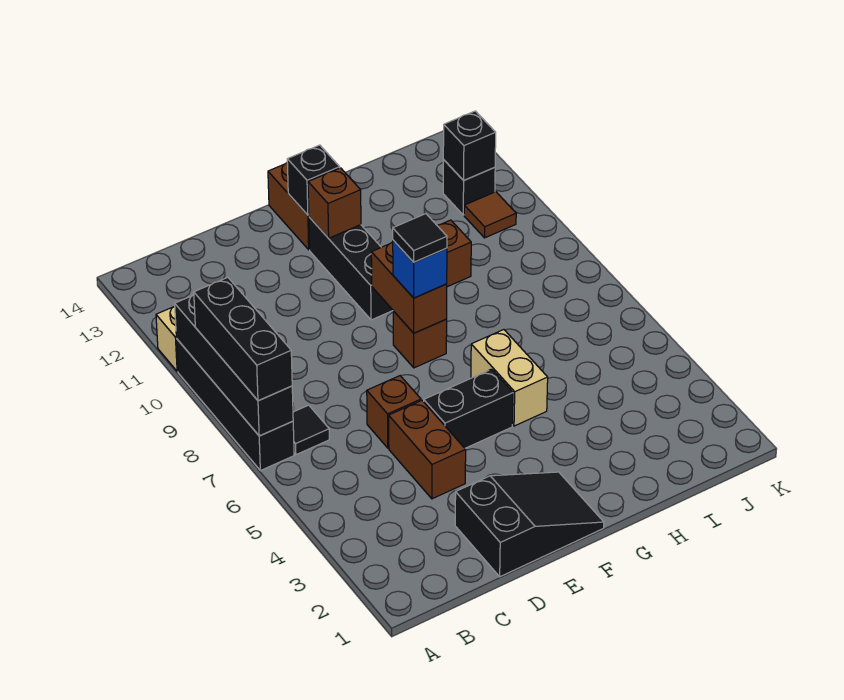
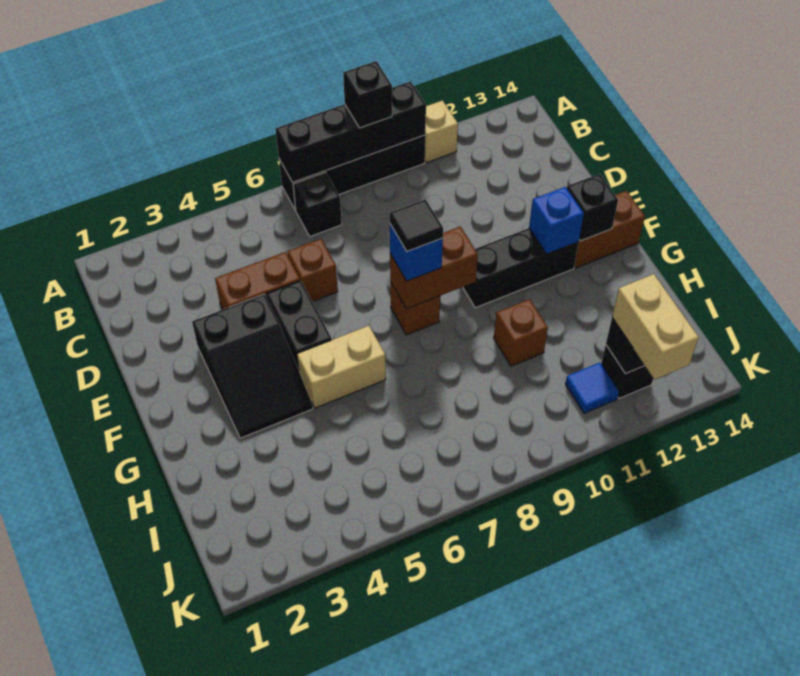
black 1x3 brick [194,277,292,401] -> black 1x1 brick [343,61,392,128]
black 1x1 tile [293,405,329,455] -> black 1x1 brick [293,172,342,236]
black 2x3 slope [455,472,604,577] -> black 2x3 slope moved to [192,294,313,438]
brown 1x1 brick [308,168,361,238] -> blue 1x1 brick [529,187,584,254]
brown 1x1 tile [464,192,516,238] -> blue 1x1 tile [565,362,619,413]
none -> tan 1x2 brick [612,274,699,379]

